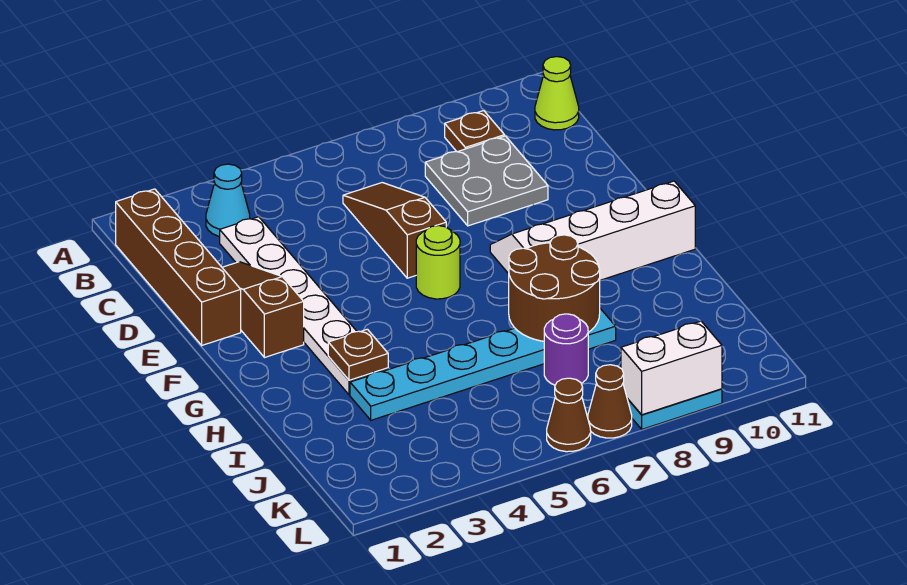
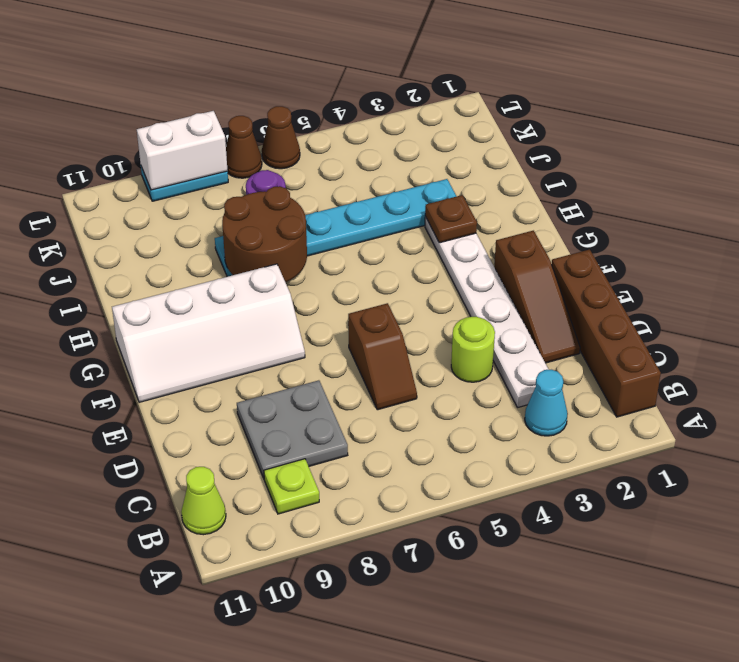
brown 1x1 plate [445,111,504,152] -> lime 1x1 plate [264,459,319,514]
brown 1x3 slope [343,183,446,278] -> brown 1x2 slope [348,303,417,410]
lime 1x1 round brick [416,226,460,299] -> lime 1x1 round brick moved to [451,317,495,382]

